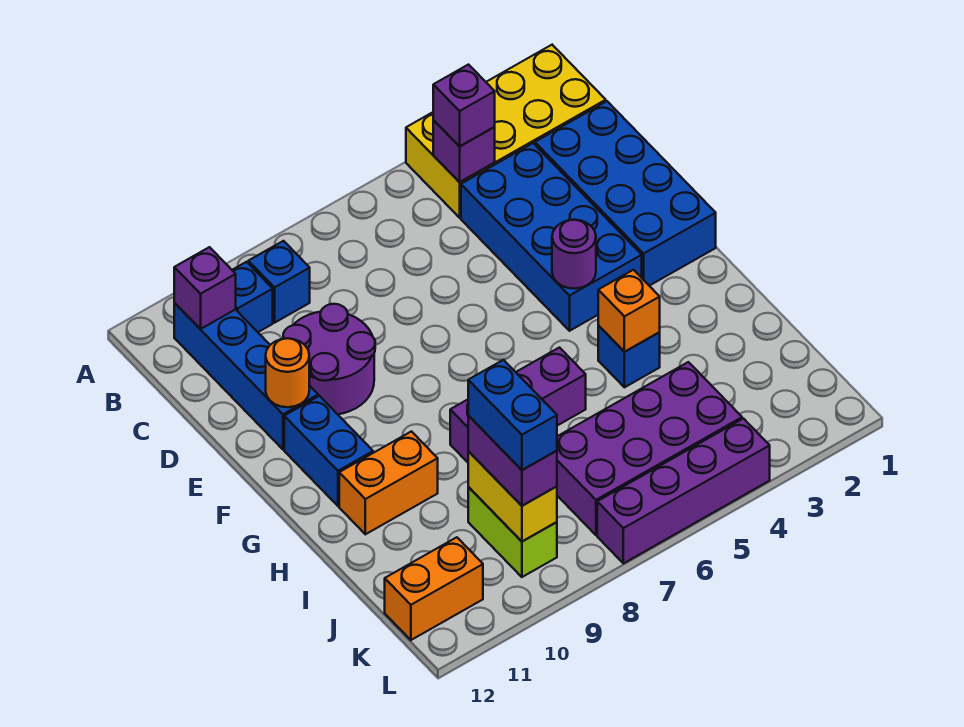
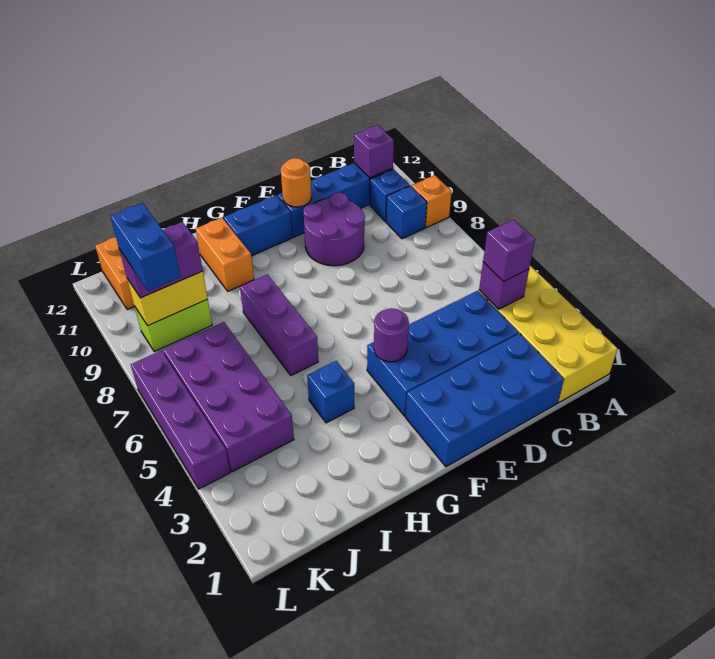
orange 1x1 brick [598,270,660,352] -> orange 1x1 brick moved to [412,175,452,228]
blue 1x2 brick [468,360,557,470] -> blue 1x2 brick turned to [110,203,180,291]

